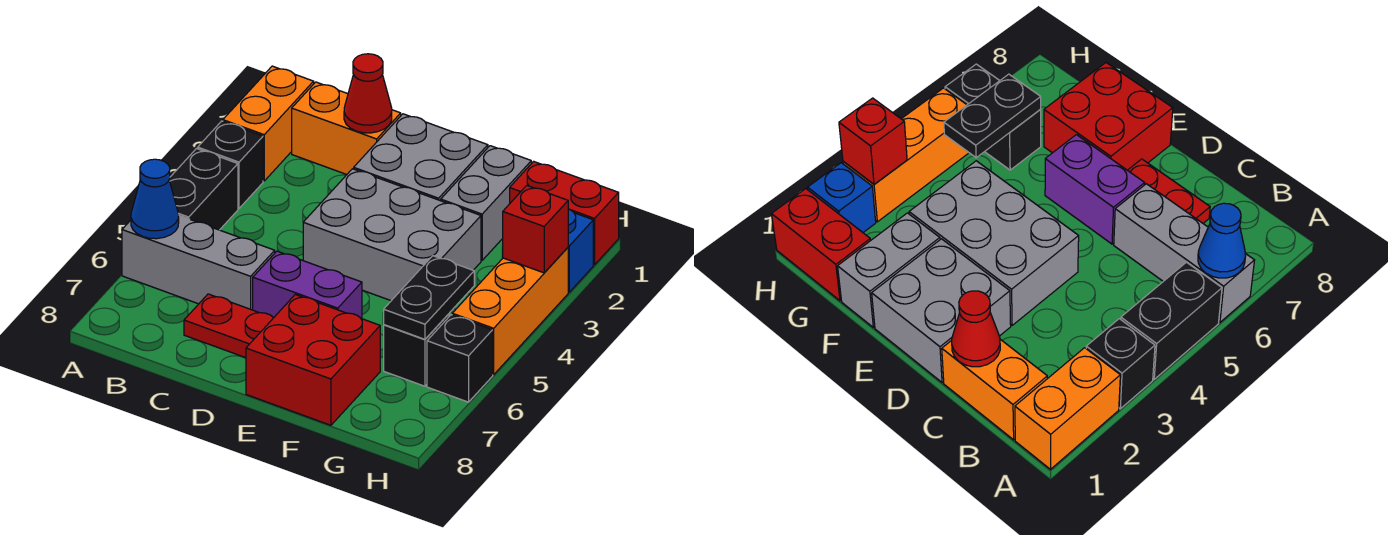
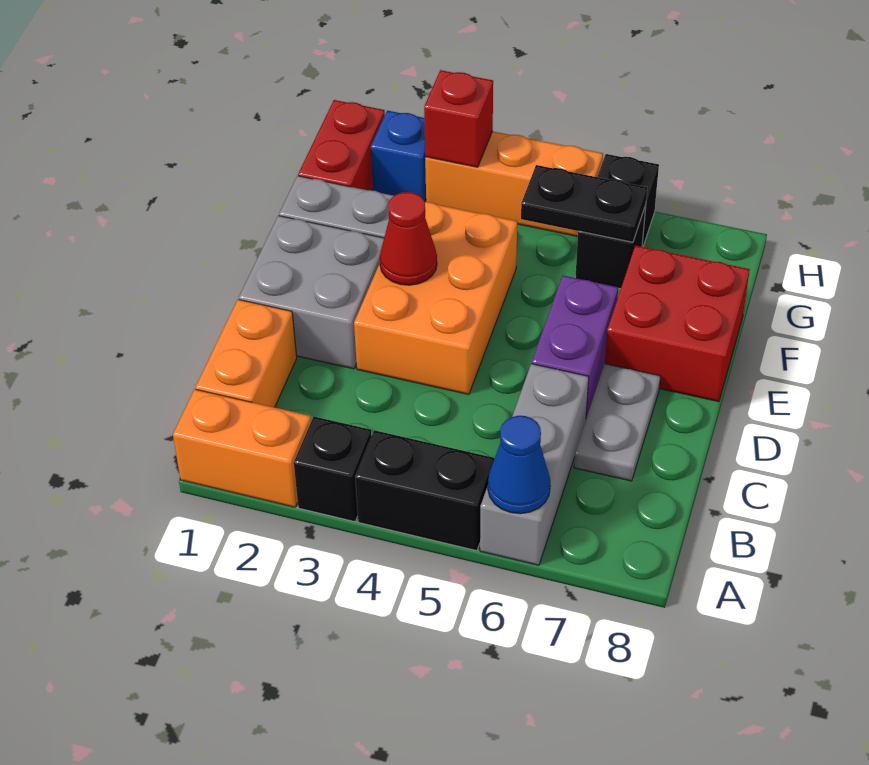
red 1x1 cone [344,54,392,133] -> red 1x1 cone moved to [380,192,437,285]
red 1x2 plate [184,294,273,358] -> grey 1x2 plate [574,364,661,481]
grey 2x3 brick [303,169,481,301] -> orange 2x3 brick [354,202,517,394]

